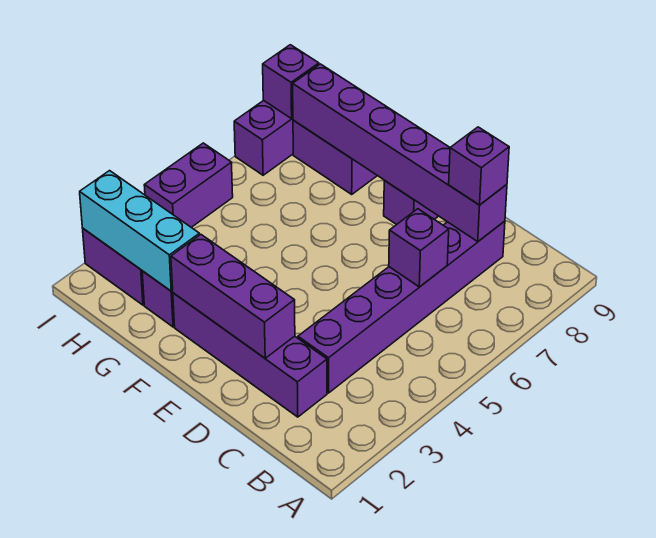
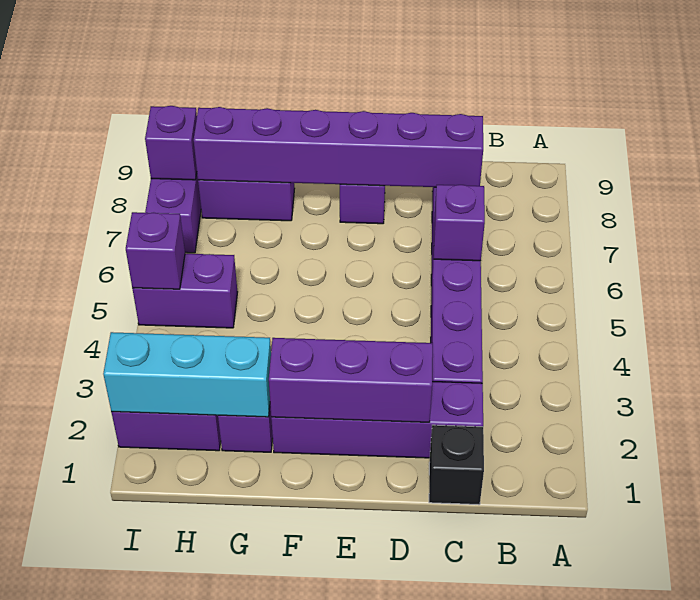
none -> black 1x1 brick [429,425,484,505]
purple 1x1 brick [449,127,509,205] -> purple 1x1 brick moved to [126,212,185,289]
purple 1x2 brick [144,143,233,227] -> purple 1x2 brick turned to [132,254,237,328]

